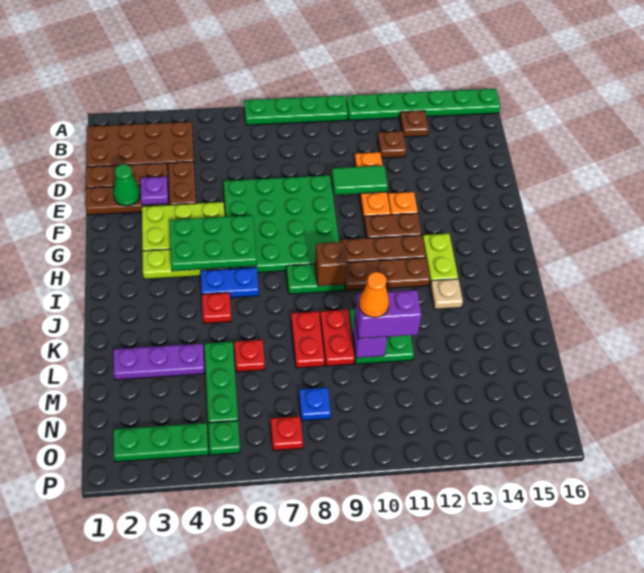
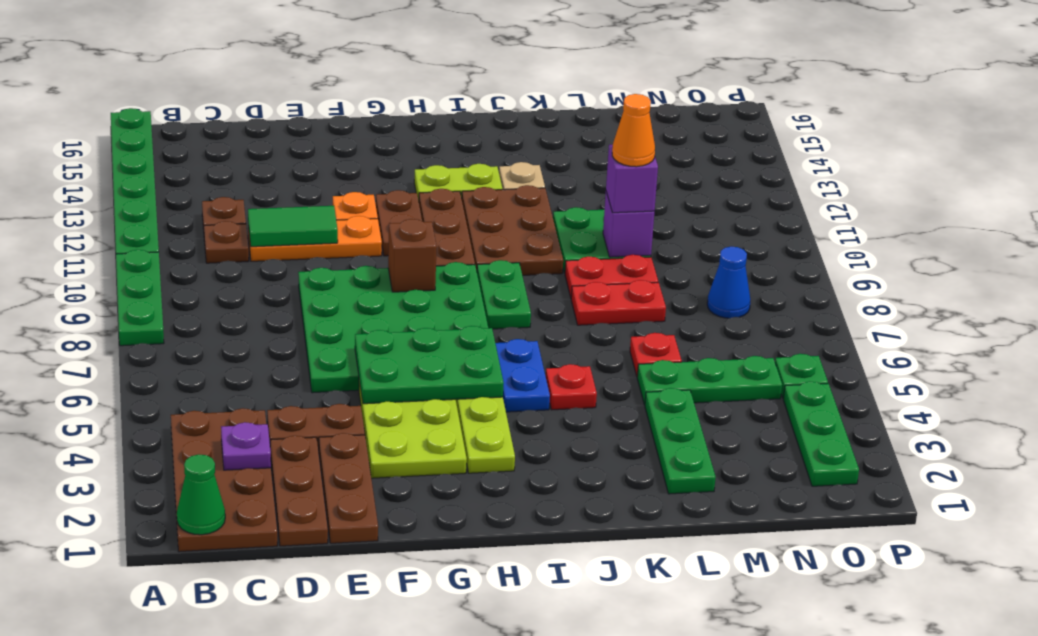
green 1x4 plate [244,96,348,125] -> green 1x3 plate [116,250,164,346]
brown 1x1 plate [400,111,429,137] -> brown 1x1 plate moved to [204,221,249,263]
green 1x1 cone [113,164,140,206] -> green 1x1 cone moved to [177,454,225,535]
purple 1x1 plate [140,177,168,205] -> purple 1x1 plate moved to [221,422,271,470]
green 1x2 tile [332,166,388,195] -> green 1x2 tile turned to [248,206,338,247]
green 2x3 plate [170,215,257,271] -> green 2x3 plate turned to [355,326,504,404]
brown 1x1 brick [315,242,347,286] -> brown 1x1 brick moved to [388,219,437,292]
brown 1x3 plate [345,258,430,291] -> brown 2x3 plate [462,185,563,275]
purple 1x3 plate [114,344,205,380] -> green 1x3 plate [645,388,716,494]
purple 1x2 brick [355,290,421,339] -> purple 1x1 brick [606,145,658,213]
blue 1x1 plate [299,387,331,421] -> blue 1x1 cone [707,247,750,318]
red 1x1 plate [271,417,303,451] -> none

